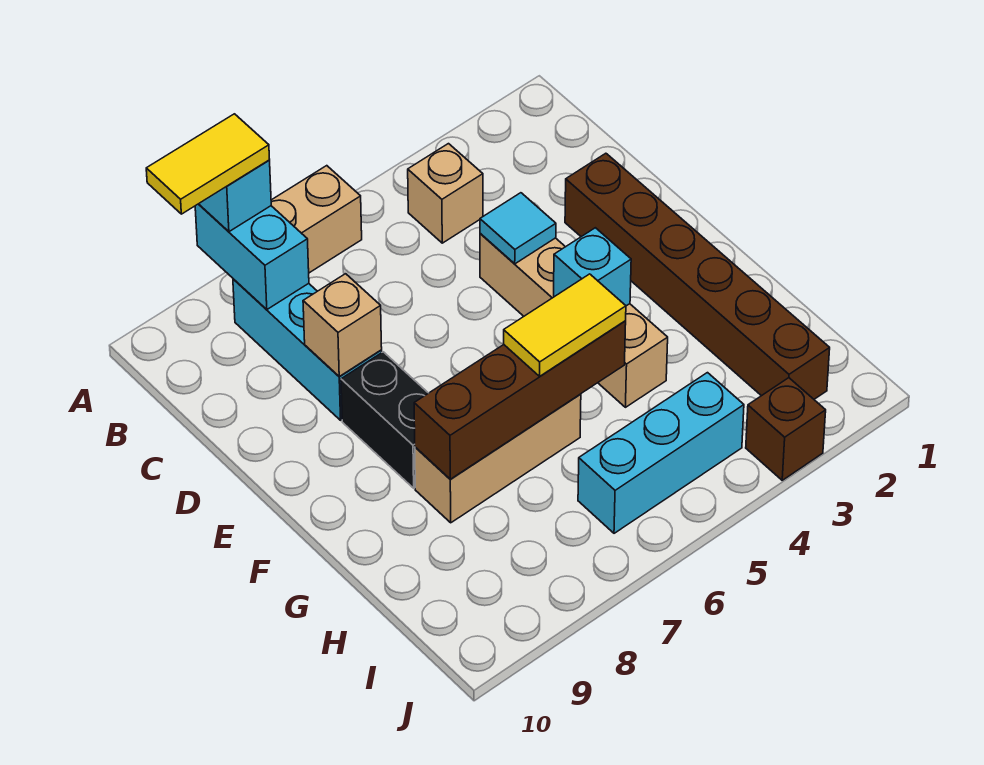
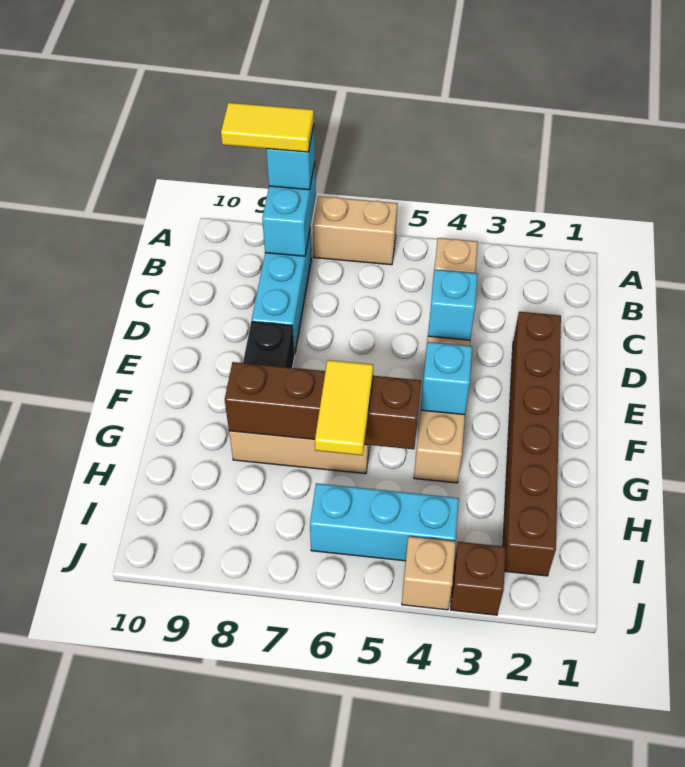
cyan 1x1 tile [480,193,556,264] -> cyan 1x1 brick [428,270,478,340]
tan 1x1 brick [303,274,382,376] -> tan 1x1 brick moved to [402,537,456,610]
yellow 1x2 tile [504,274,626,376] -> yellow 1x2 tile turned to [315,360,373,455]

